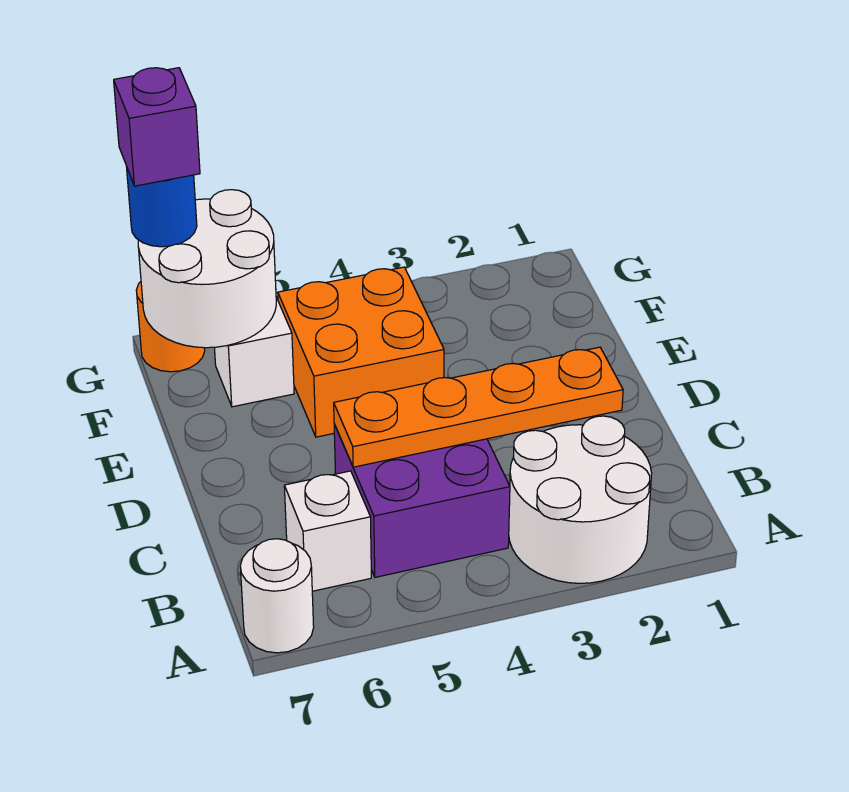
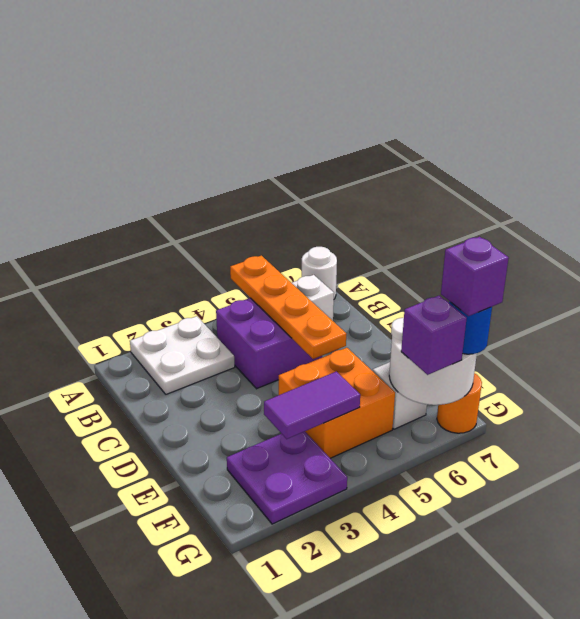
white 2x2 round brick [509,416,652,583] -> white 2x2 plate [130,316,235,394]
orange 1x4 plate [334,347,623,467] -> orange 1x4 plate turned to [230,256,346,359]
none -> purple 2x2 plate [227,431,347,524]
none -> purple 1x2 tile [264,372,360,439]
none -> purple 1x1 brick [401,296,467,375]

